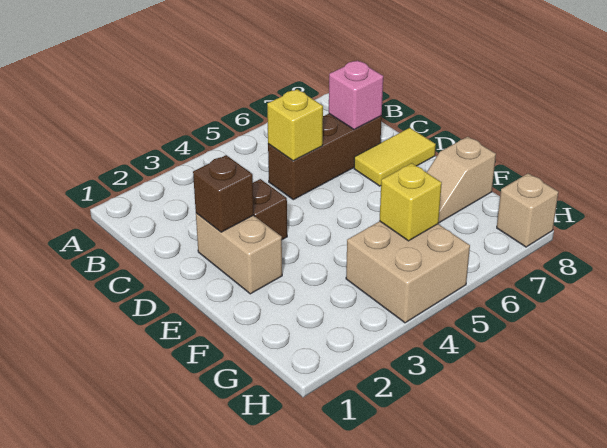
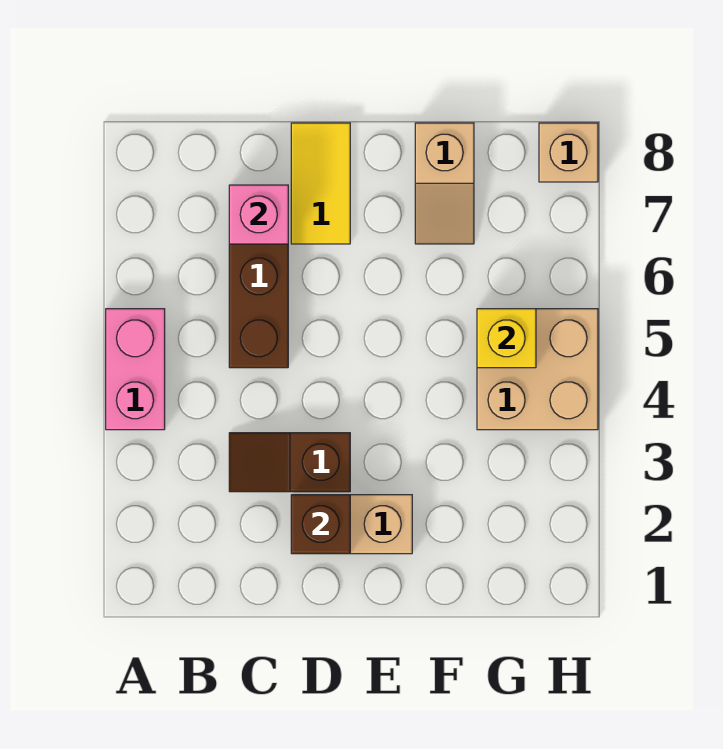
none -> pink 1x2 brick [106,309,165,430]
yellow 1x1 brick [267,89,323,161] -> none

